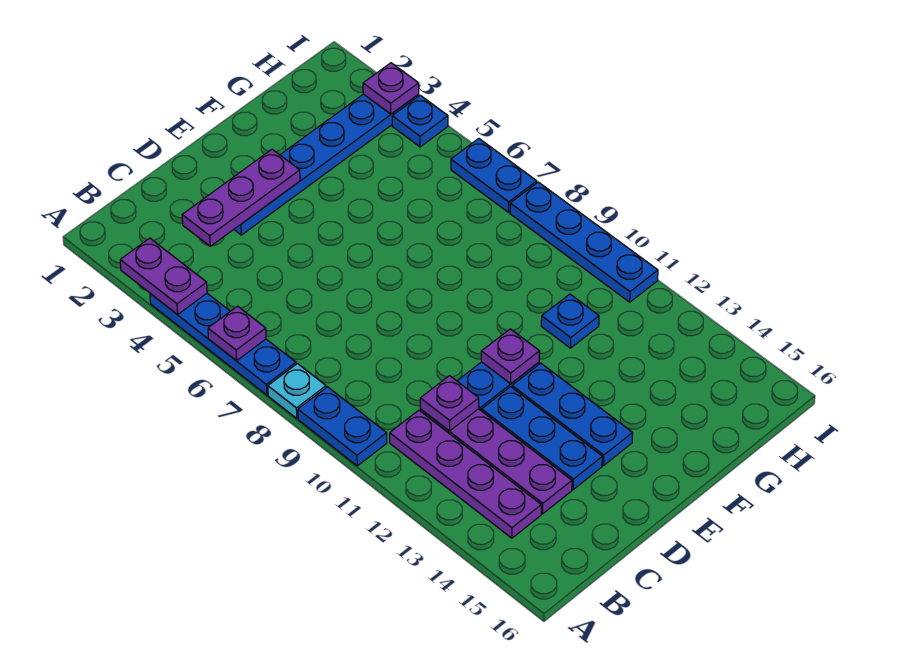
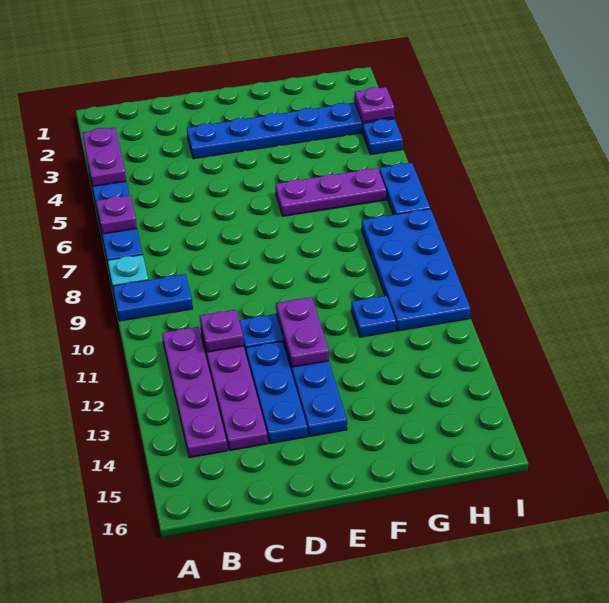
blue 1x2 plate [298,387,387,466] -> blue 1x2 plate turned to [113,274,193,321]
purple 1x3 plate [182,149,300,246] -> purple 1x3 plate moved to [275,168,386,216]
purple 1x1 plate [481,329,540,384] -> purple 1x2 plate [276,297,329,367]
blue 1x4 plate [510,182,658,302] -> blue 2x4 plate [362,209,471,331]

